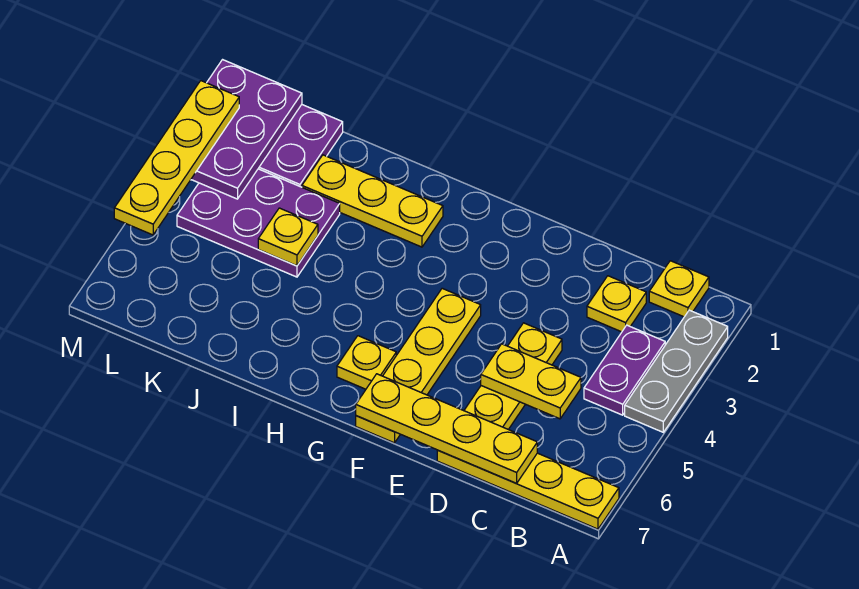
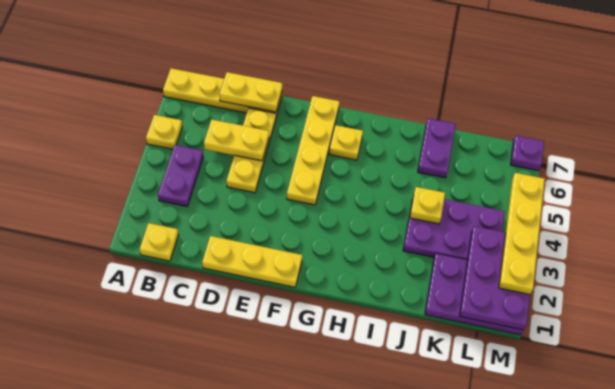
grey 1x3 plate [625,310,728,432] -> none
yellow 1x1 plate [587,276,646,332] -> yellow 1x1 plate moved to [146,115,182,149]
yellow 1x4 plate [356,374,537,483] -> yellow 1x2 plate [219,72,282,112]
yellow 1x3 plate [302,155,443,247] -> yellow 1x3 plate moved to [202,236,302,287]
none -> purple 1x2 plate [418,119,456,178]
none -> purple 1x1 plate [511,136,544,171]

